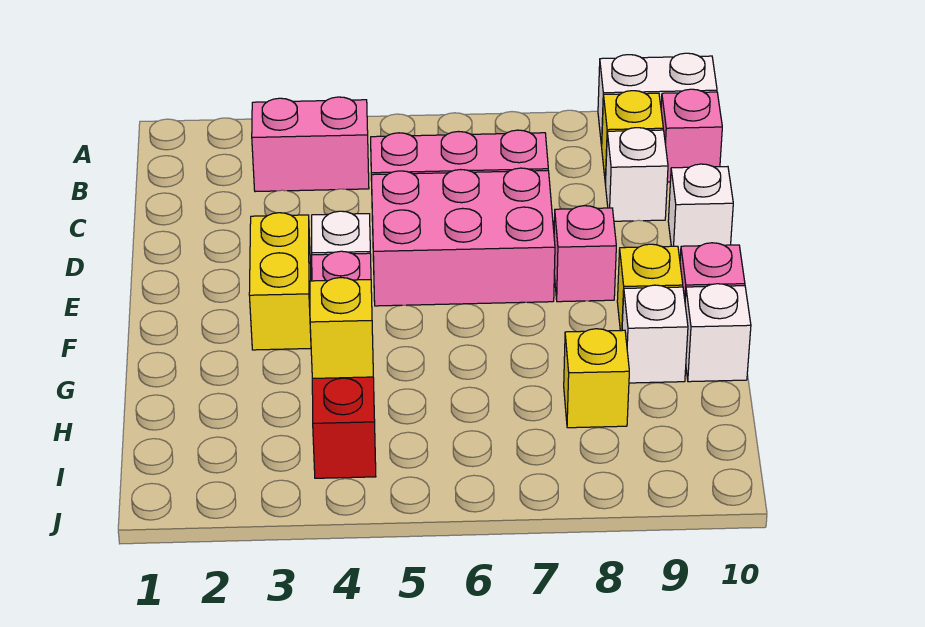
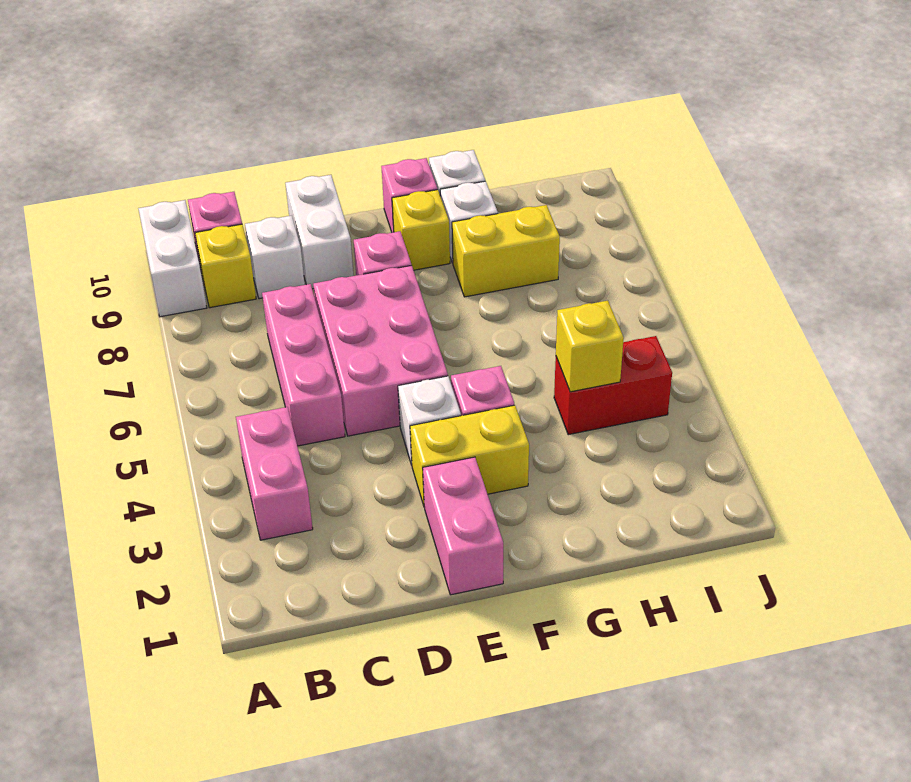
white 1x1 brick [668,164,733,258] -> white 1x2 brick [285,175,354,289]
none -> pink 1x2 brick [423,457,503,595]
yellow 1x1 brick [564,329,629,428] -> yellow 1x2 brick [452,205,560,297]

